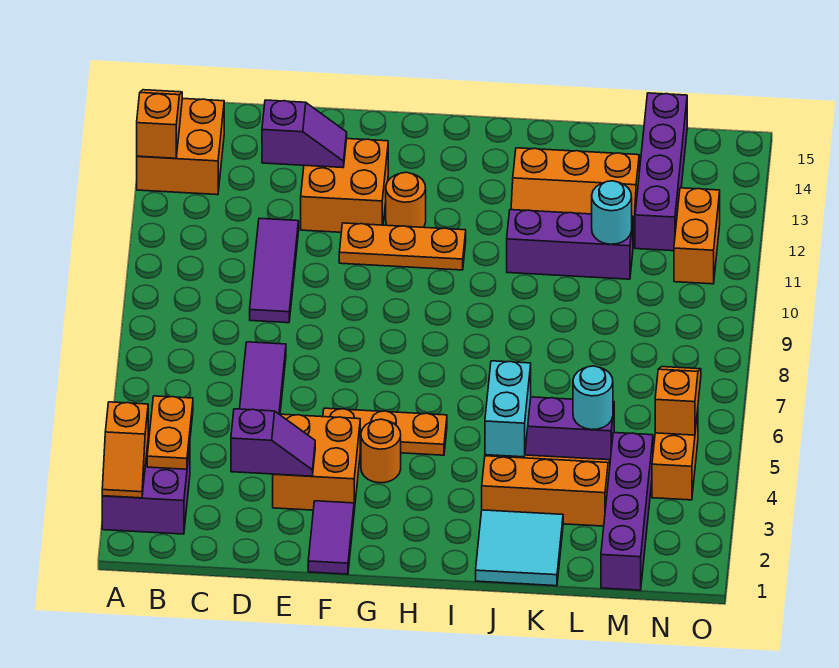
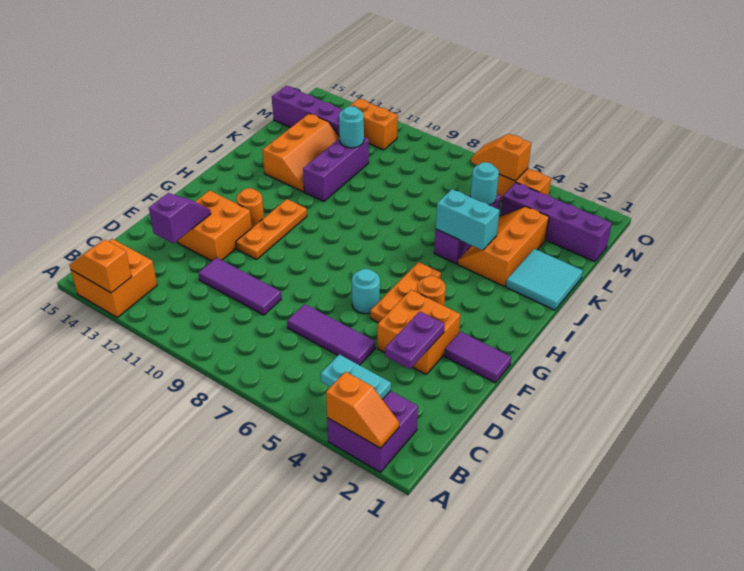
orange 1x2 plate [147,396,193,469] -> cyan 1x2 plate [321,354,391,400]
purple 1x2 slope [231,409,315,476] -> purple 1x2 plate [385,312,445,369]
none -> cyan 1x1 round brick [352,269,380,314]

